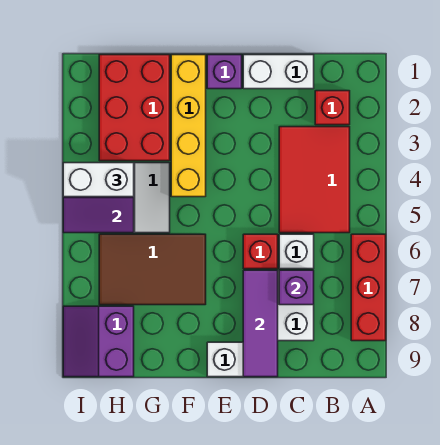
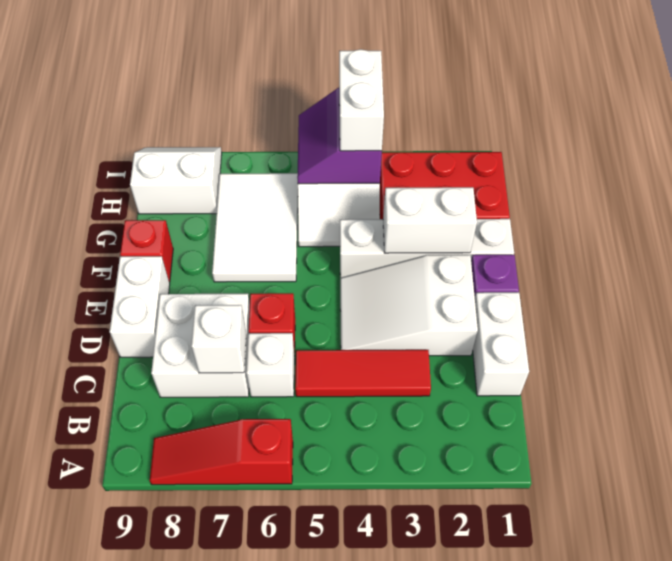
red 1x3 brick [351,234,386,341] -> red 1x3 slope [150,419,293,485]
red 1x1 brick [315,91,350,125] -> red 1x1 brick moved to [120,220,173,282]
red 2x3 tile [279,127,350,233] -> red 1x3 tile [295,350,431,397]
purple 1x1 brick [279,270,314,305] -> white 1x1 brick [192,305,246,373]
none -> white 2x3 slope [340,255,478,356]
purple 1x3 tile [243,270,278,377] -> none
yellow 1x4 brick [171,55,206,197] -> white 1x4 brick [340,219,514,278]
none -> white 1x2 brick [383,187,477,253]
brown 2x3 tile [99,234,206,305] -> white 2x3 tile [212,173,298,282]
purple 2x2 slope [63,306,134,377] -> white 2x2 slope [130,147,222,214]

